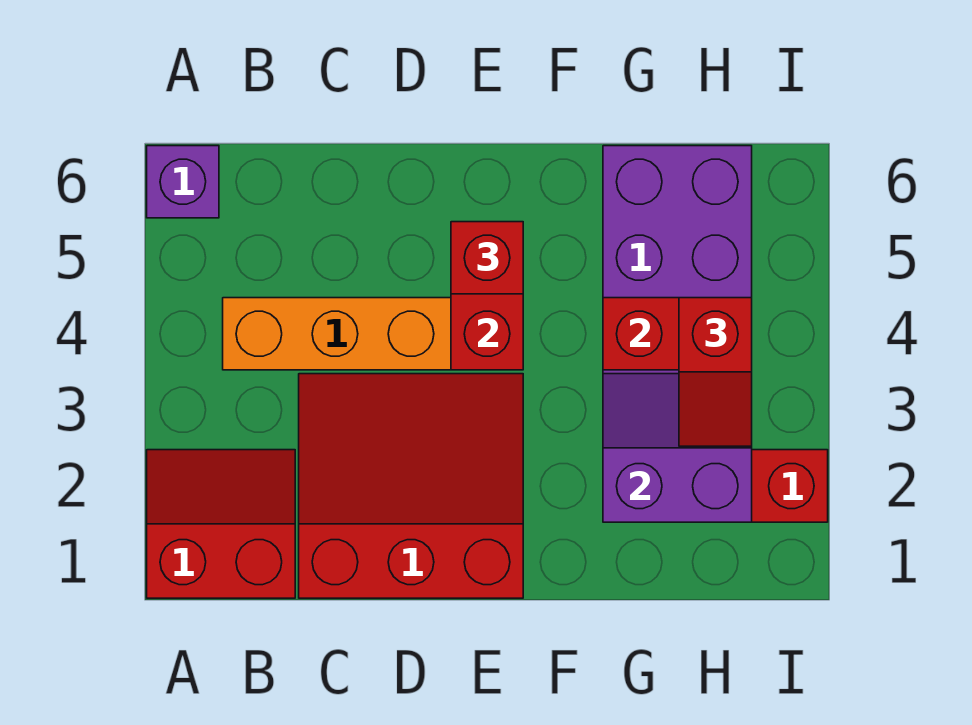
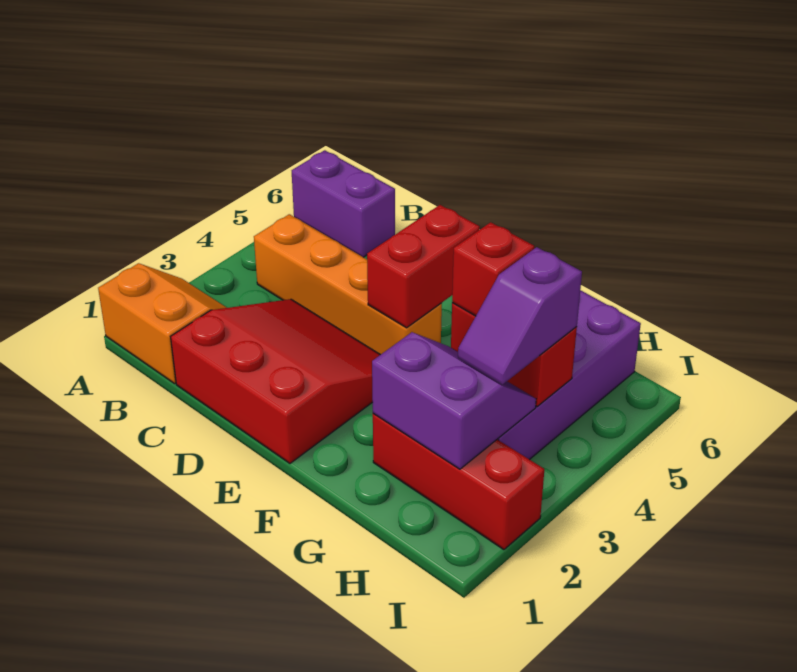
red 2x2 slope [147,450,295,598] -> orange 2x2 slope [98,263,227,384]
purple 1x1 brick [147,146,219,218] -> purple 1x2 brick [292,150,395,257]
red 1x1 brick [451,222,523,294] -> red 1x1 brick moved to [452,222,534,316]
red 1x2 slope [679,298,752,446] -> purple 1x2 slope [458,247,582,384]

